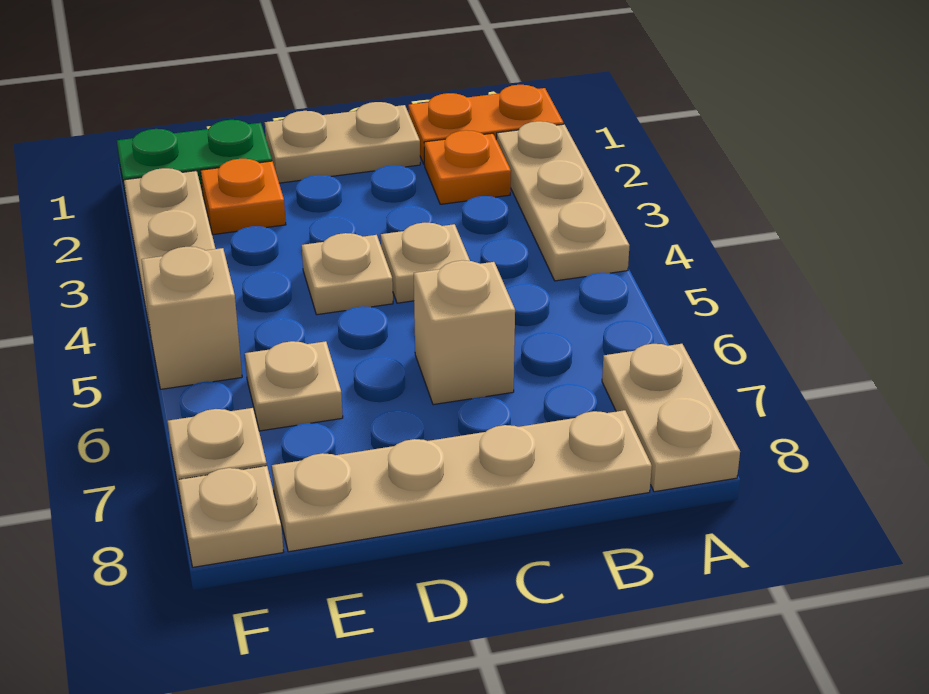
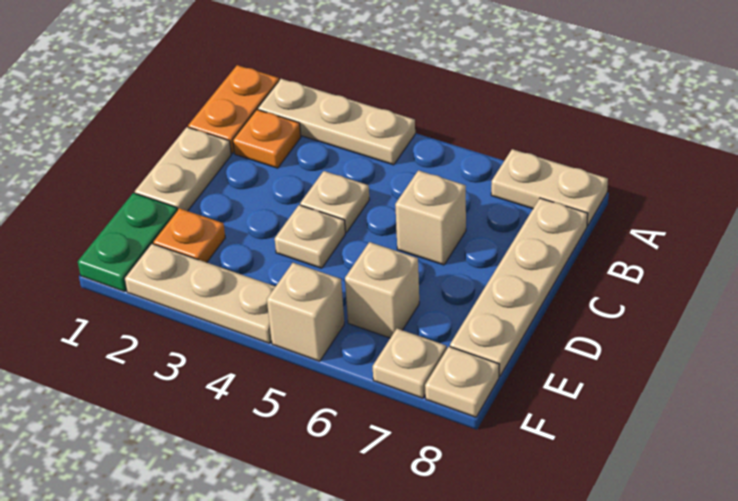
tan 1x1 plate [245,341,343,431] -> tan 1x1 brick [345,242,419,338]

